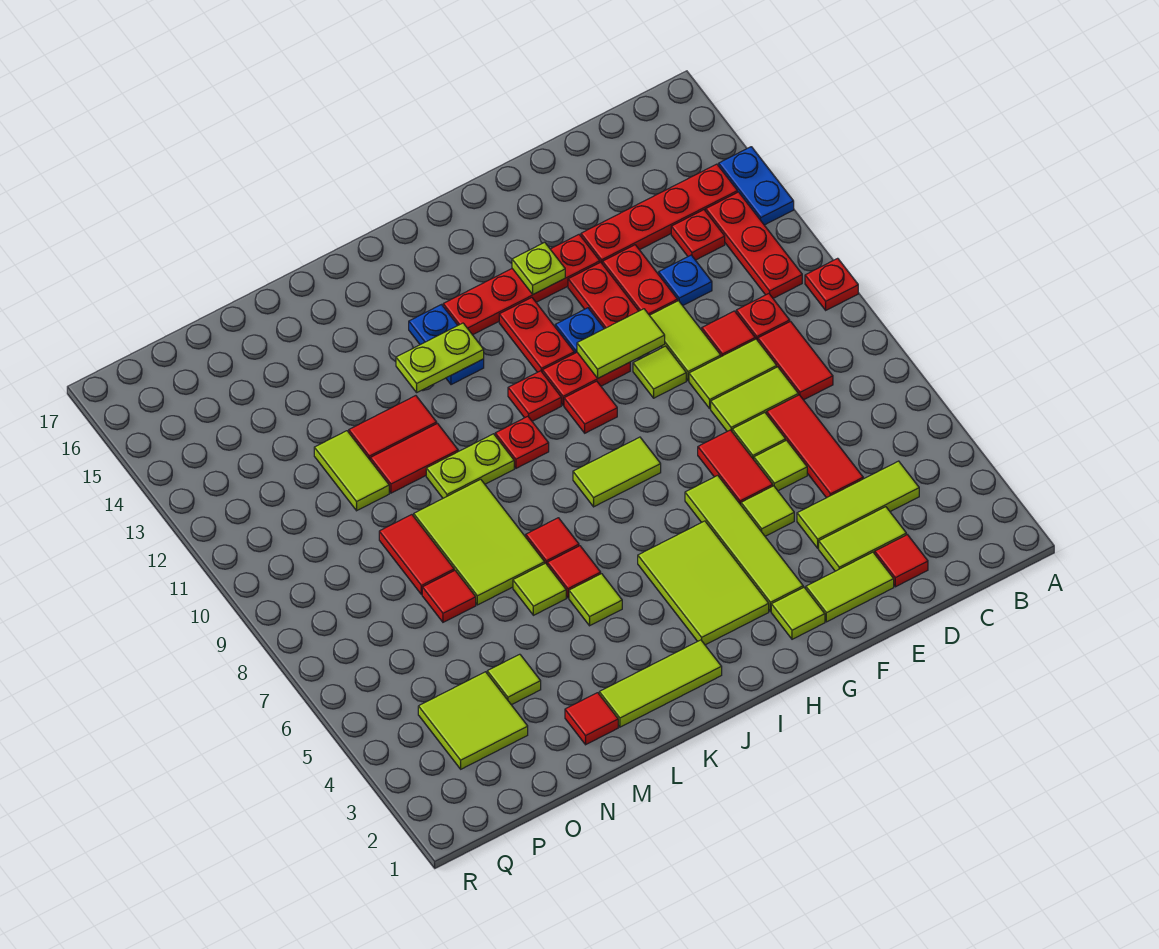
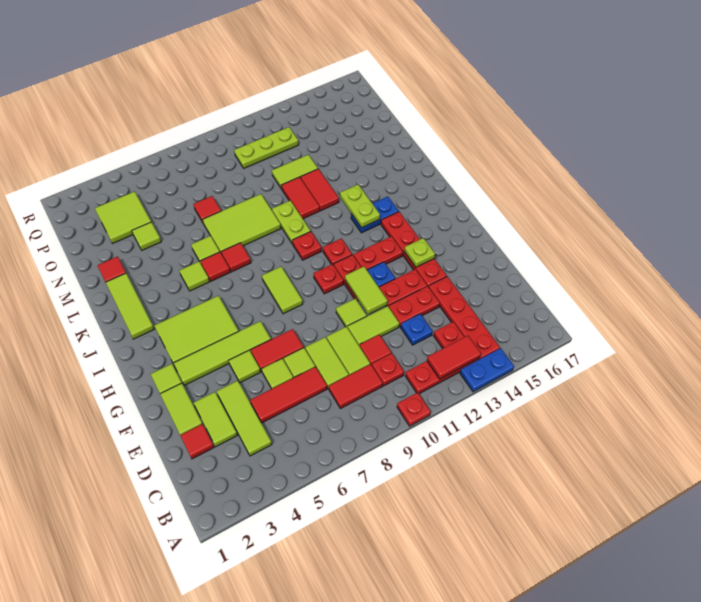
red 1x1 tile [564,381,617,433] -> red 1x1 plate [314,264,344,294]
red 1x2 tile [379,515,454,595] -> red 1x2 tile moved to [427,336,481,379]
none -> lime 1x3 plate [234,127,299,168]

